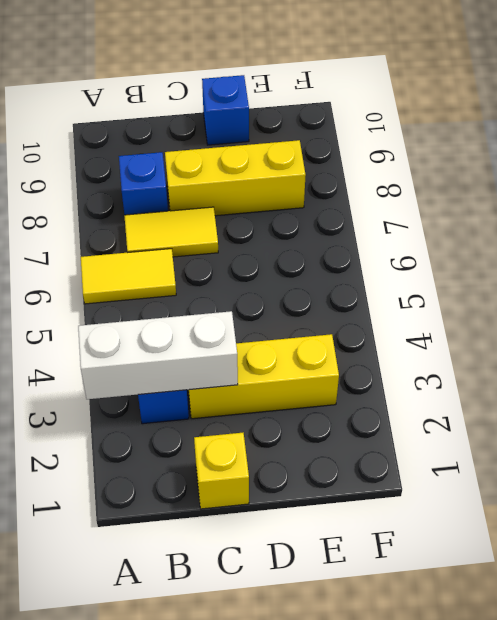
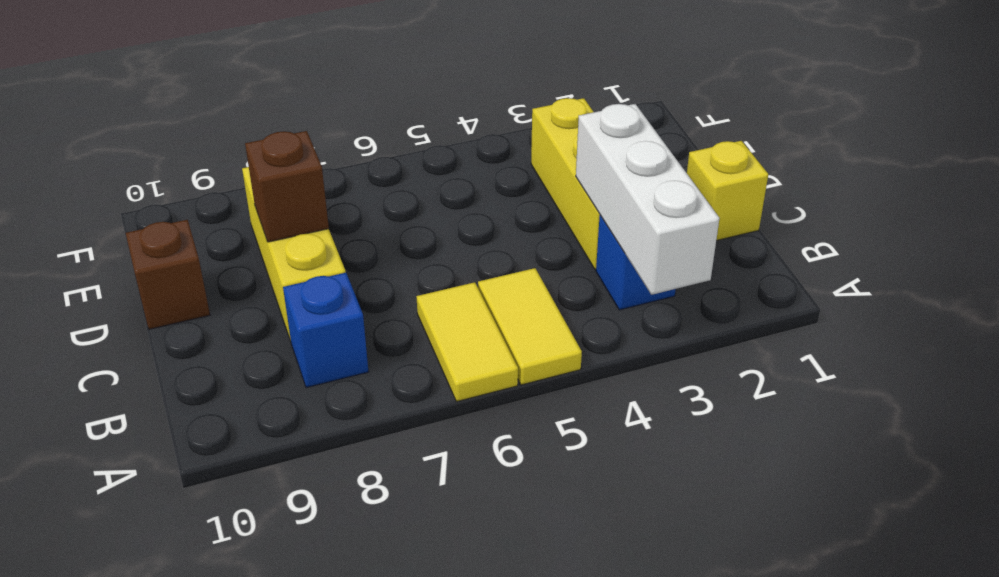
yellow 1x2 tile [124,207,218,257] -> yellow 1x2 tile moved to [478,268,582,385]
none -> brown 1x1 brick [245,131,329,242]
blue 1x1 brick [202,75,249,145] -> brown 1x1 brick [126,220,210,329]

